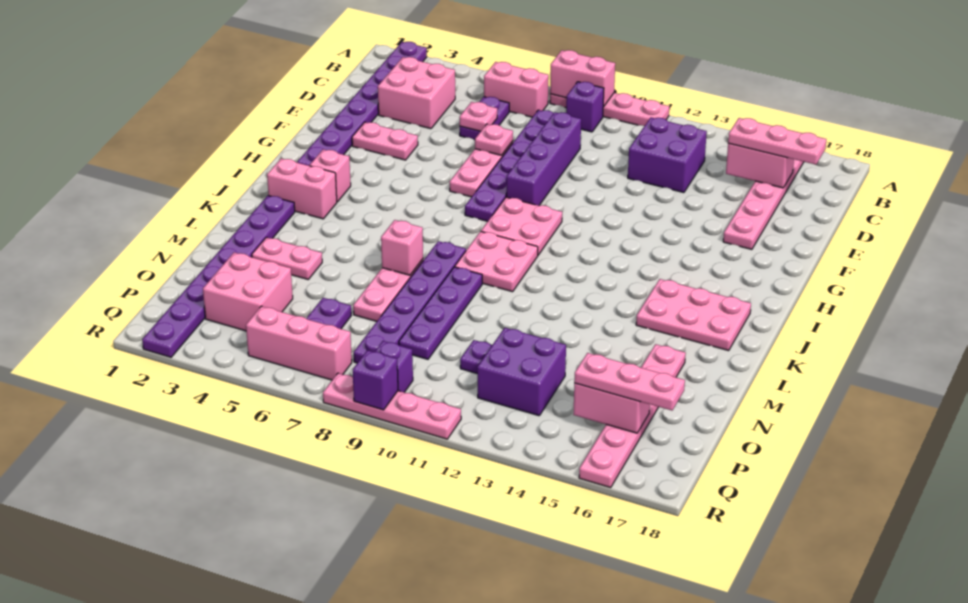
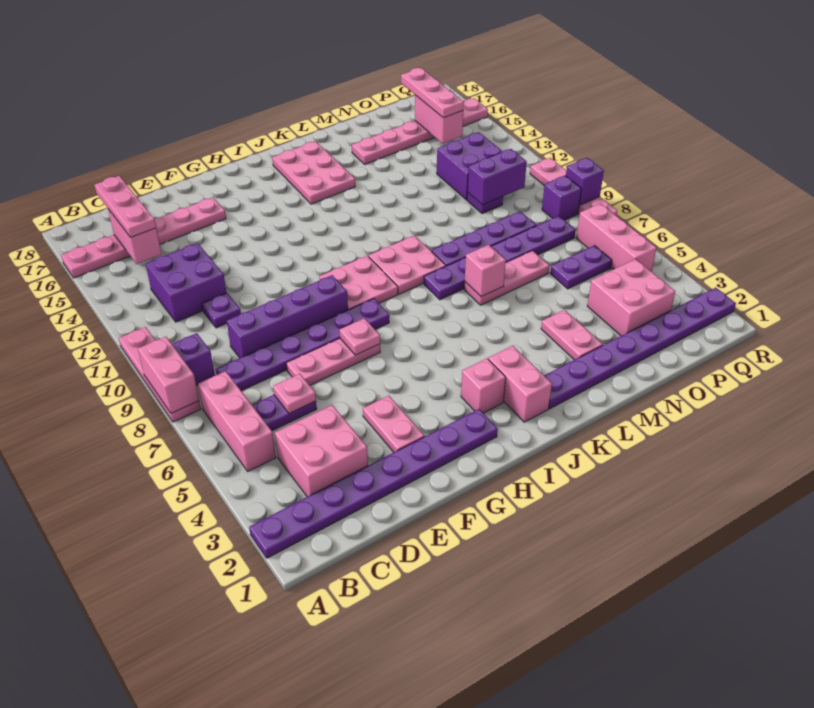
pink 1x2 brick [484,62,549,117] -> pink 1x3 brick [198,371,276,471]
none -> purple 1x1 plate [202,293,241,328]
pink 1x1 plate [475,124,513,155] -> pink 1x1 plate moved to [339,318,380,355]
none -> purple 1x2 brick [467,149,527,205]

